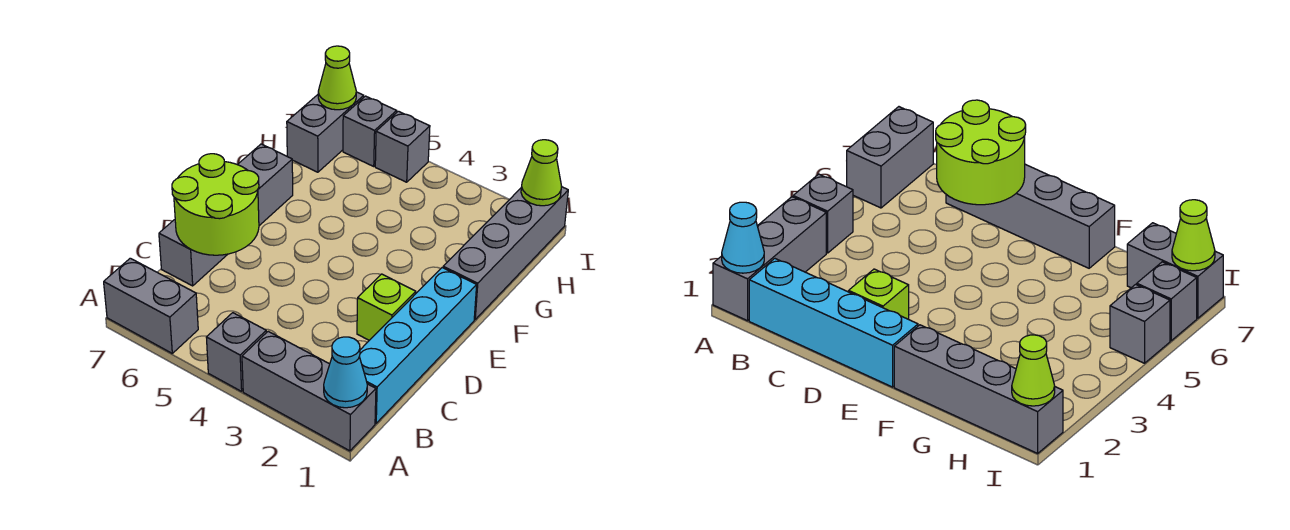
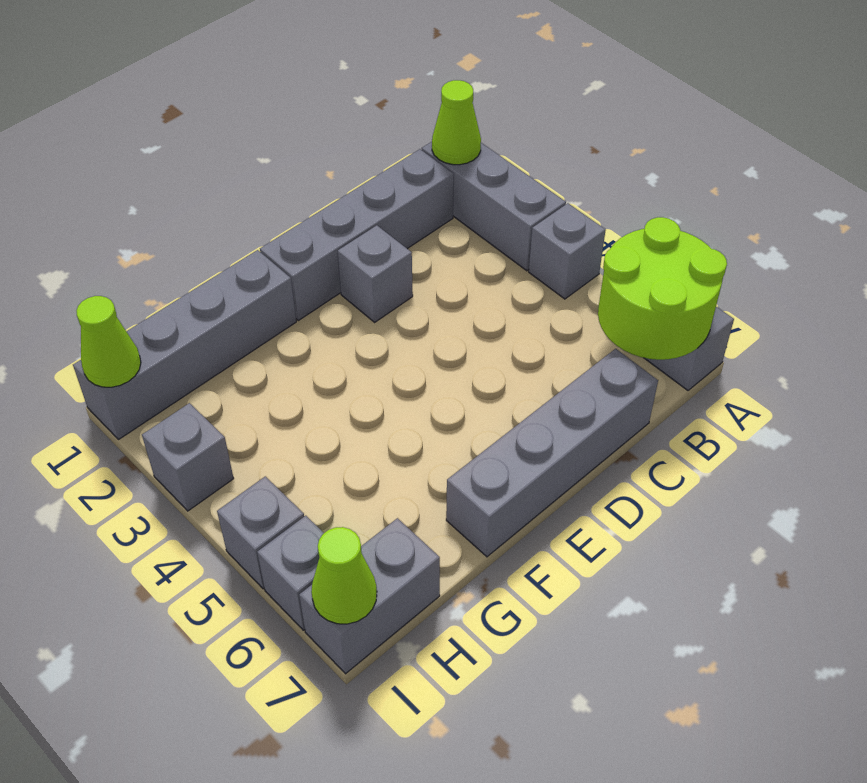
cyan 1x1 cone [324,337,367,408] -> lime 1x1 cone [432,80,481,165]
cyan 1x4 brick [359,268,477,423] -> grey 1x4 brick [260,149,454,320]
lime 2x2 round brick [172,154,259,255] -> lime 2x2 round brick moved to [598,217,727,360]
lime 1x1 brick [357,274,416,340] -> grey 1x1 brick [338,225,413,322]
none -> grey 1x1 brick [142,403,234,511]

